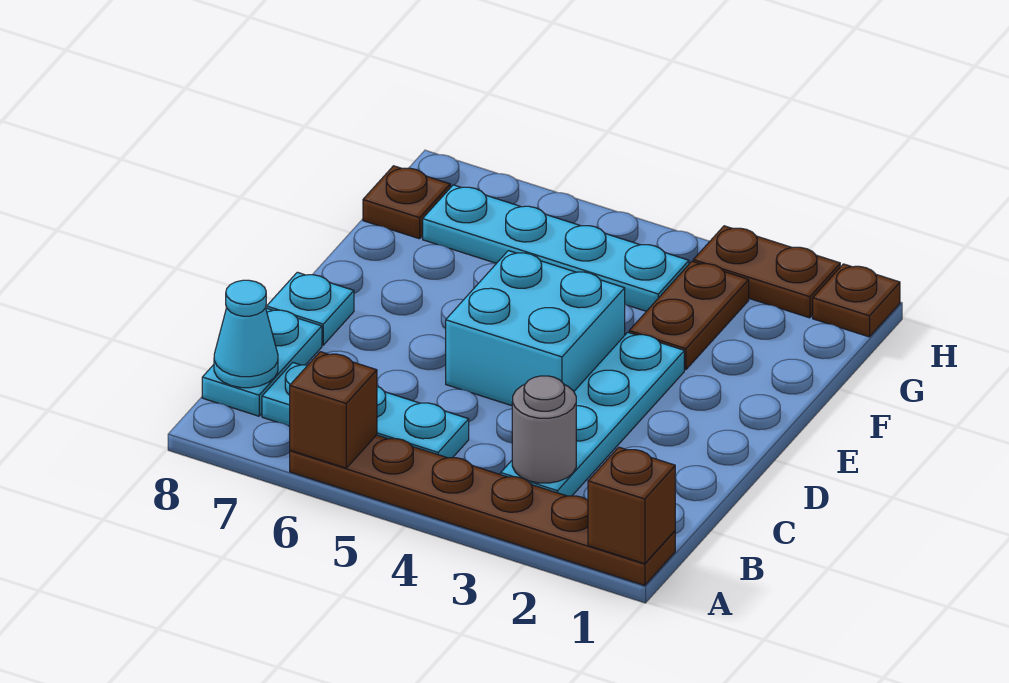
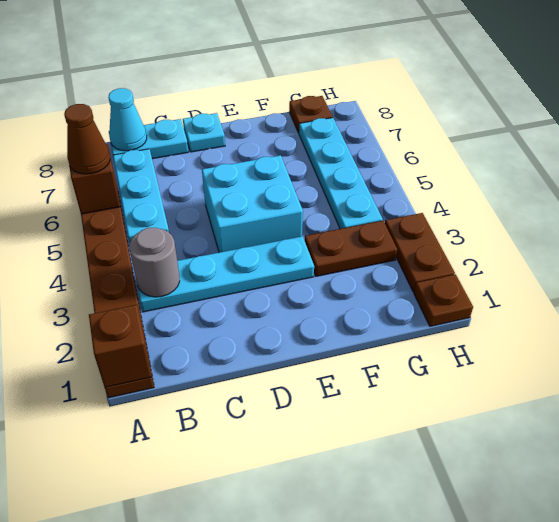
none -> brown 1x1 cone [64,104,110,174]

